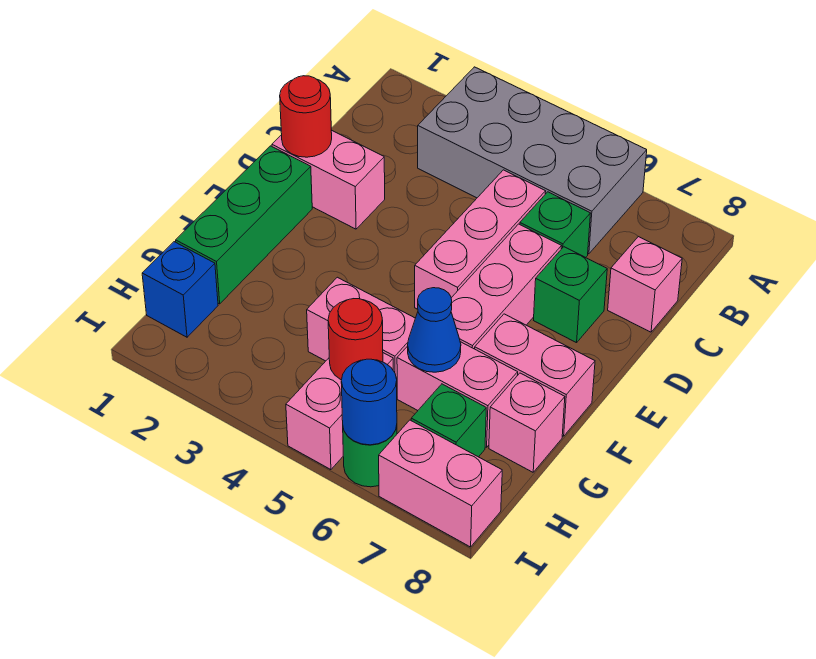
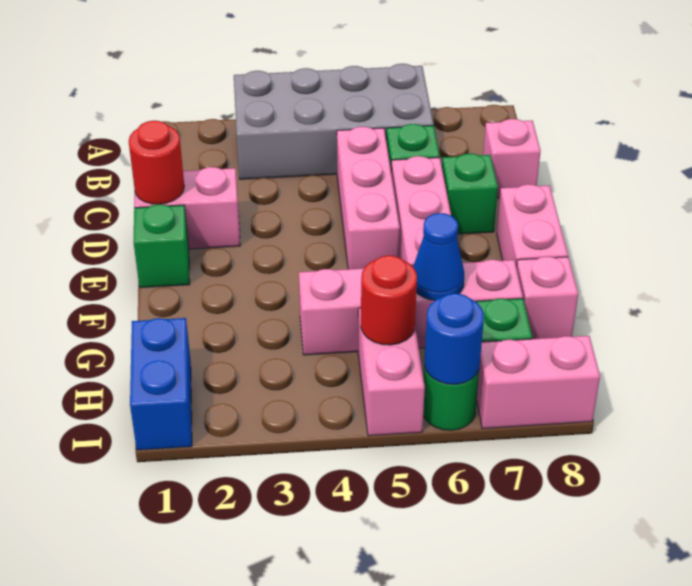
green 1x3 brick [176,146,312,304] -> green 1x1 brick [133,204,190,288]
pink 1x2 brick [475,314,595,436] -> pink 1x2 brick turned to [497,184,568,267]
blue 1x1 brick [142,242,218,337] -> blue 1x2 brick [130,318,192,450]

